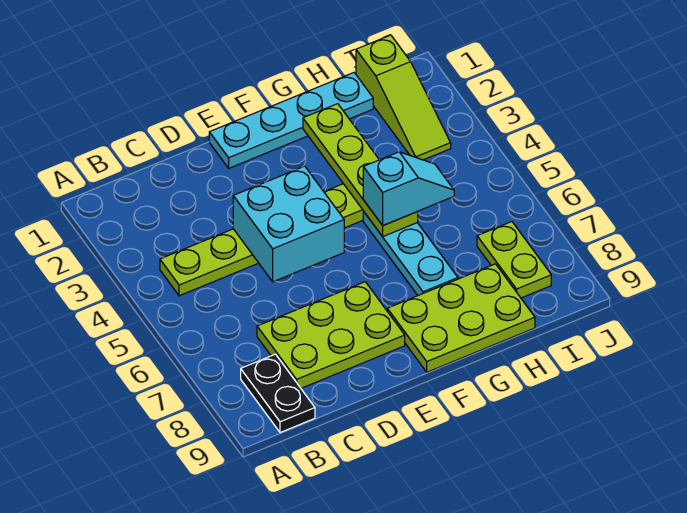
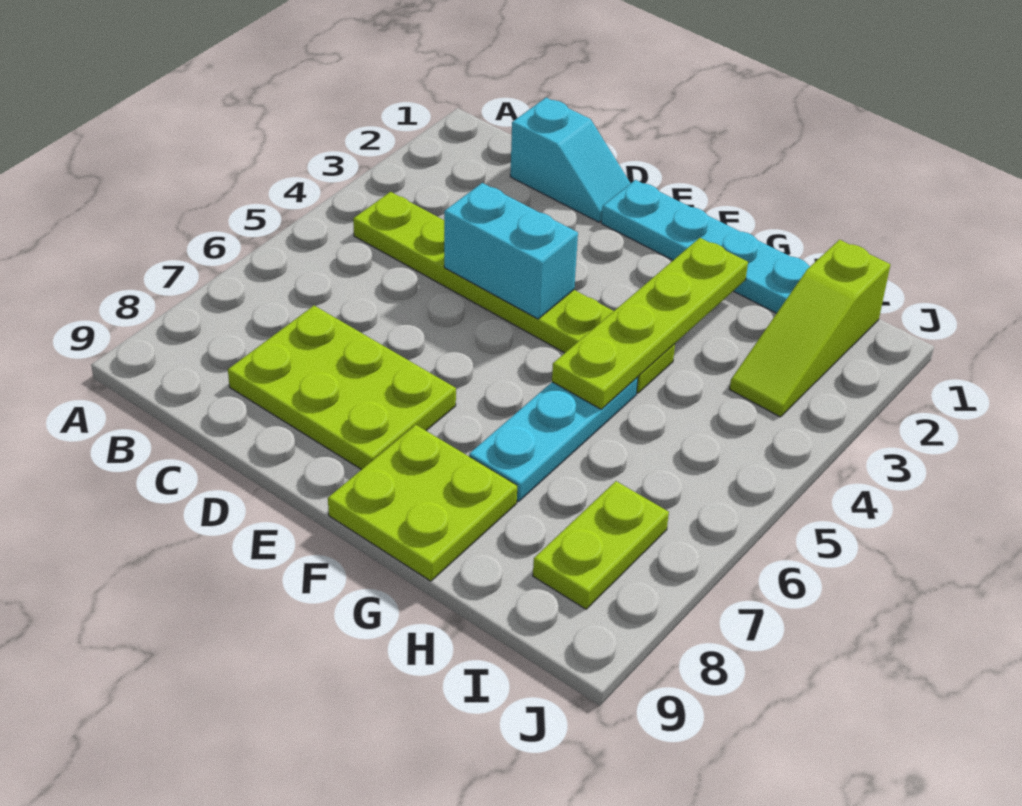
black 1x2 plate [241,354,315,433] -> none
cyan 2x2 brick [233,166,344,282] -> cyan 1x2 brick [444,183,578,319]
lime 2x3 plate [387,264,535,372] -> lime 2x2 plate [328,425,517,581]
cyan 1x2 slope [363,152,454,225] -> cyan 1x2 slope moved to [510,98,631,222]

